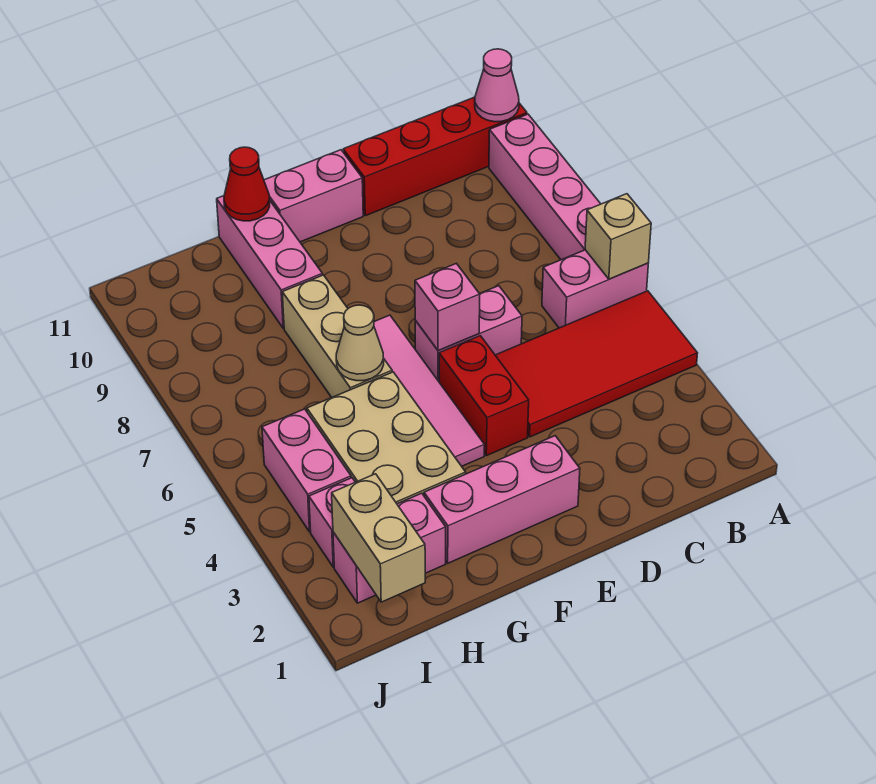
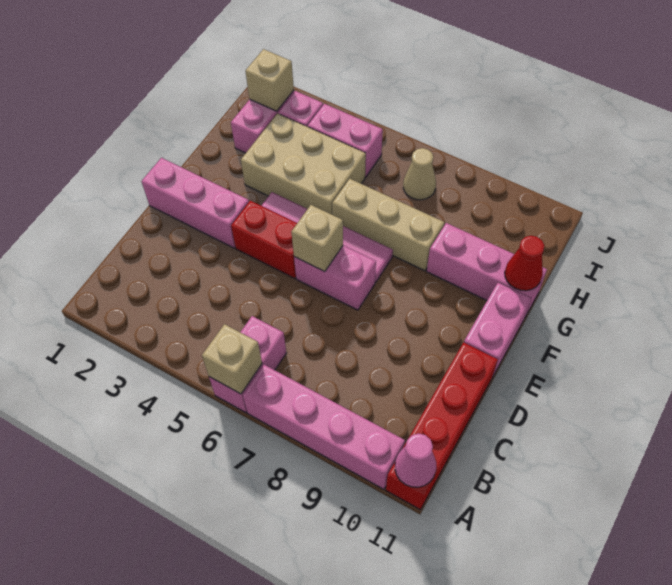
red 2x4 tile [495,291,698,437] -> none
pink 1x2 brick [415,286,522,381] -> pink 1x2 brick turned to [294,245,376,310]
pink 1x3 brick [424,436,580,563] -> pink 1x3 brick turned to [142,158,249,248]
pink 1x1 brick [415,263,480,351] -> tan 1x1 brick [291,205,343,272]
tan 1x1 cone [336,305,384,381] -> tan 1x1 cone moved to [403,148,436,200]
tan 1x2 brick [332,474,425,602] -> tan 1x1 brick [245,49,294,111]

